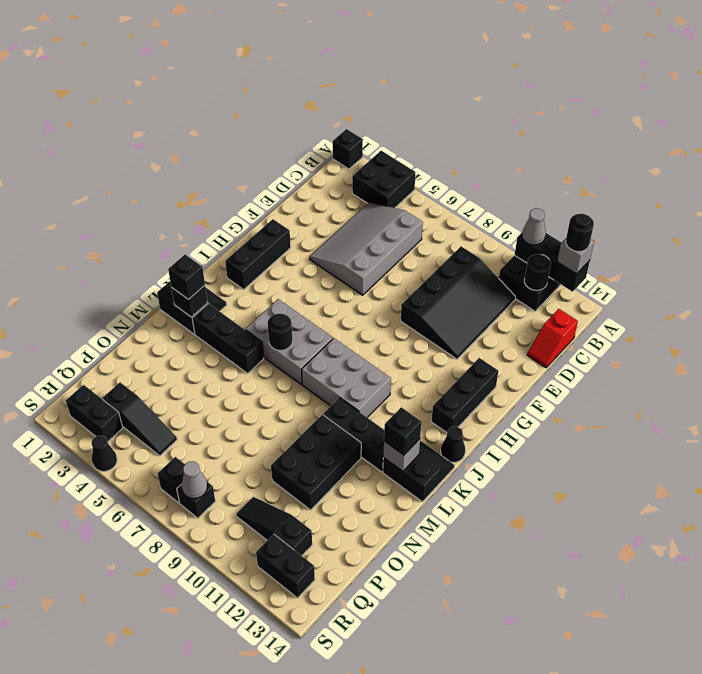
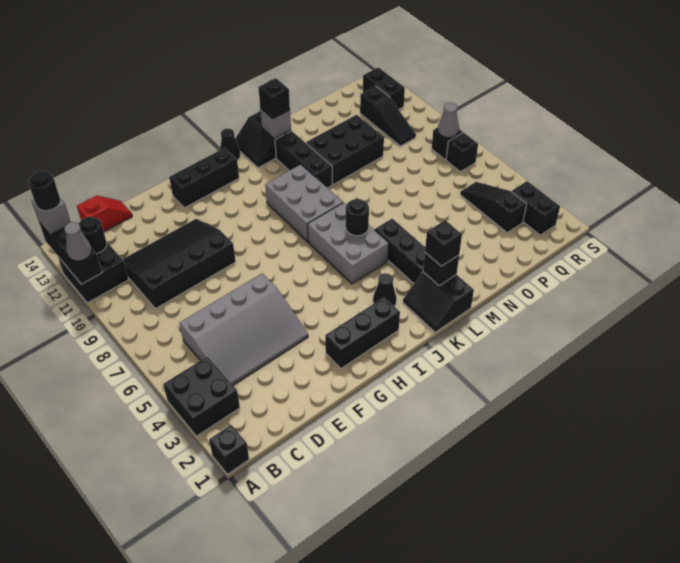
black 1x1 cone [92,435,117,471] -> black 1x1 cone moved to [373,273,397,306]

